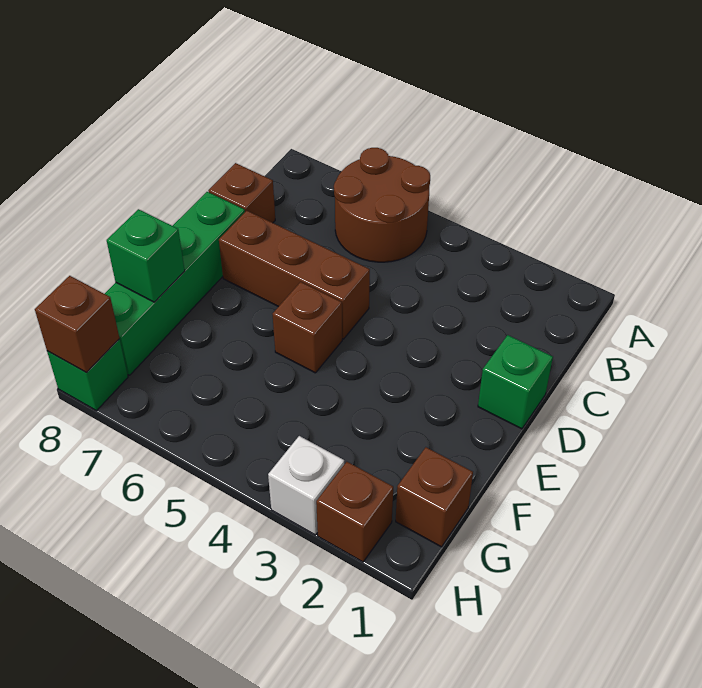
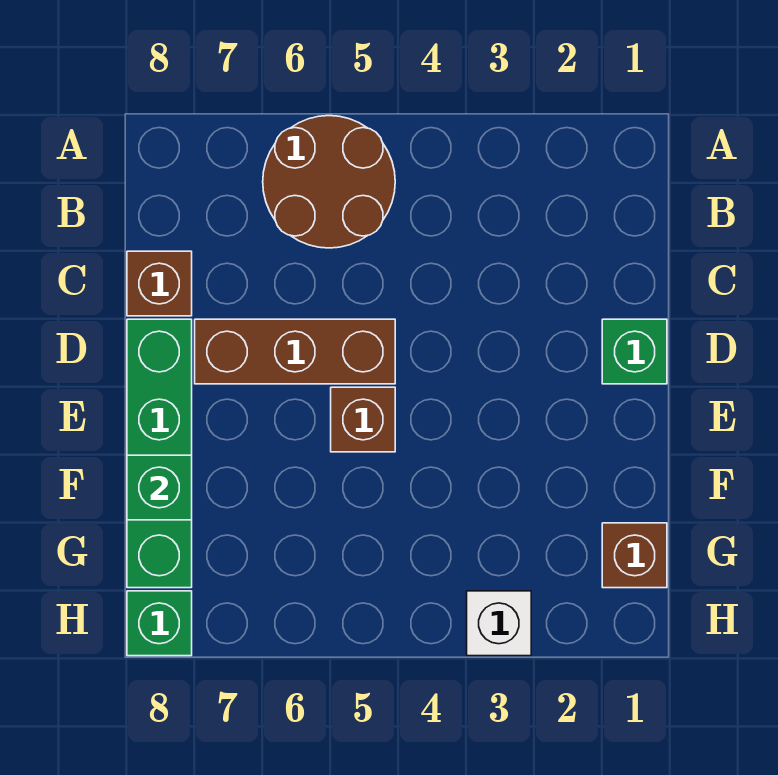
brown 1x1 brick [316,462,393,562] -> none
brown 1x1 brick [35,276,119,373] -> none

